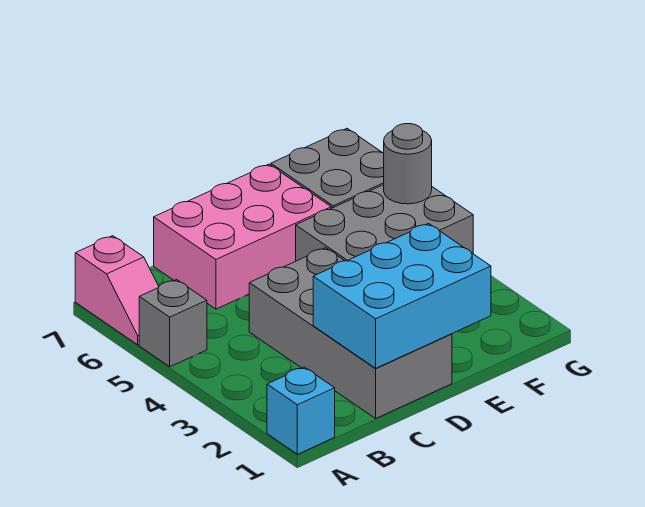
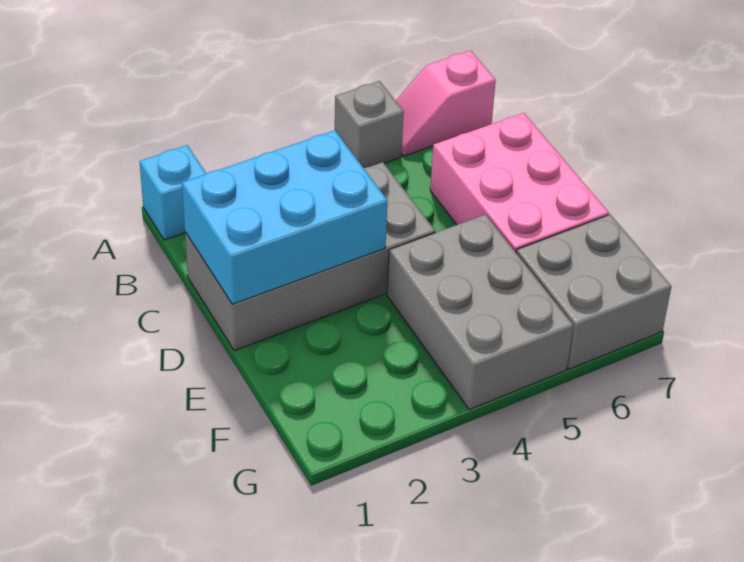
cyan 2x3 brick [313,224,491,368] -> cyan 2x3 brick turned to [182,130,388,304]
grey 1x1 round brick [384,124,432,204] -> none

